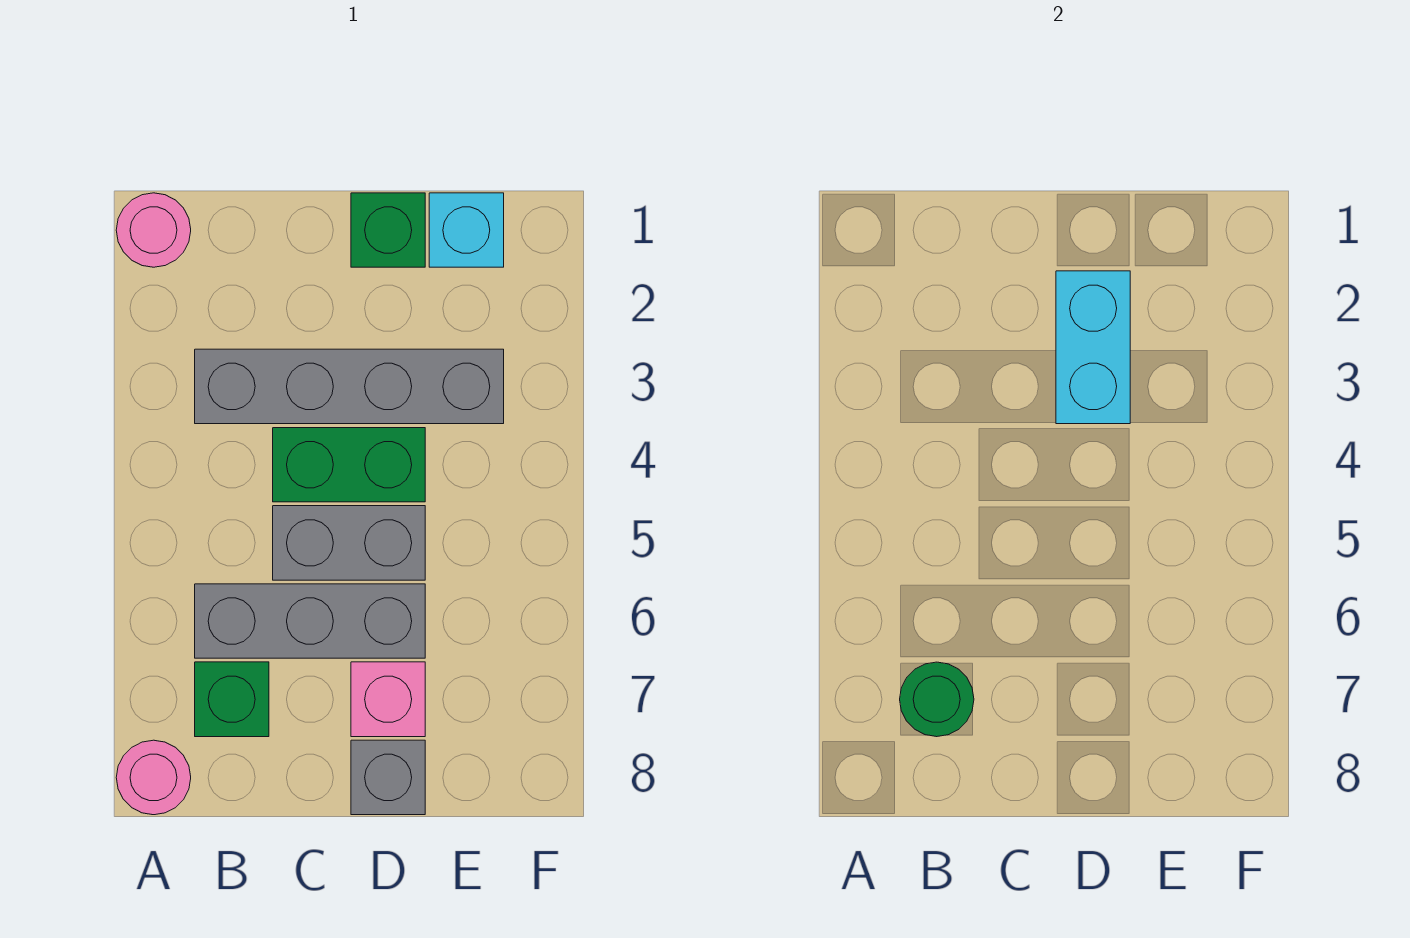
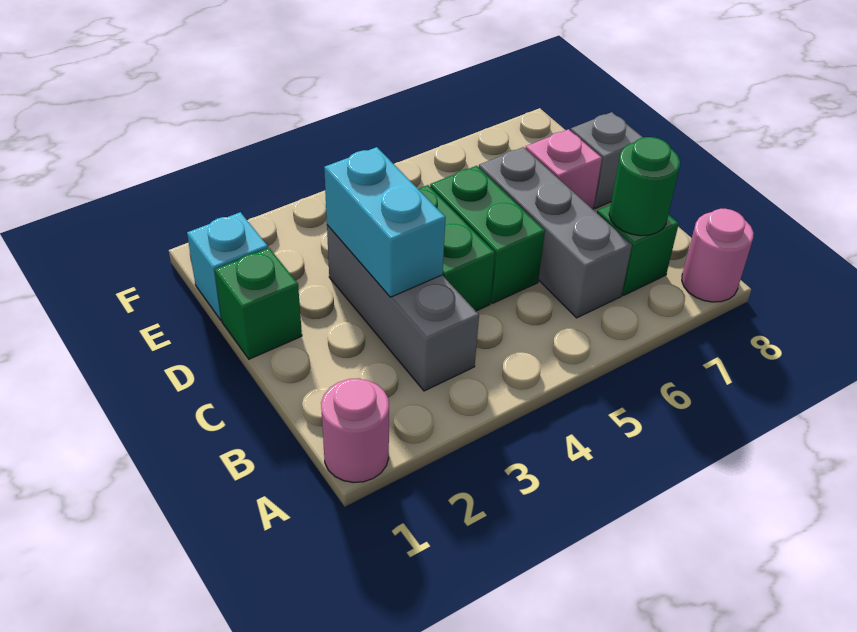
grey 1x4 brick [195,349,504,424] -> grey 1x3 brick [327,225,479,391]
grey 1x2 brick [273,506,425,580] -> green 1x2 brick [430,166,545,303]
cyan 1x2 brick [1056,271,1130,424] -> cyan 1x2 brick turned to [324,147,446,297]

